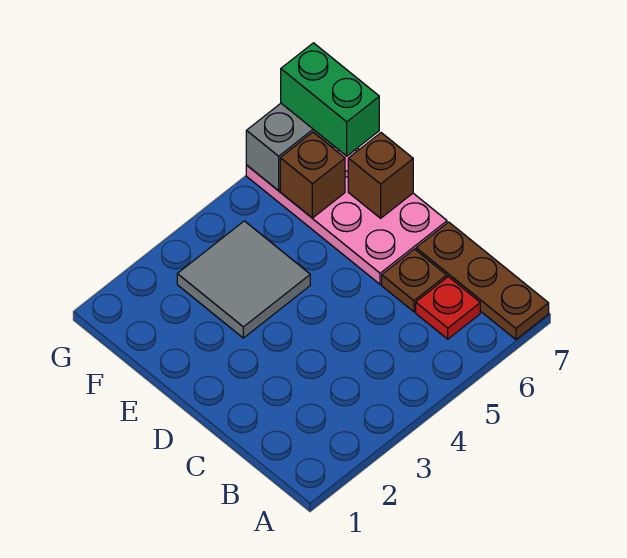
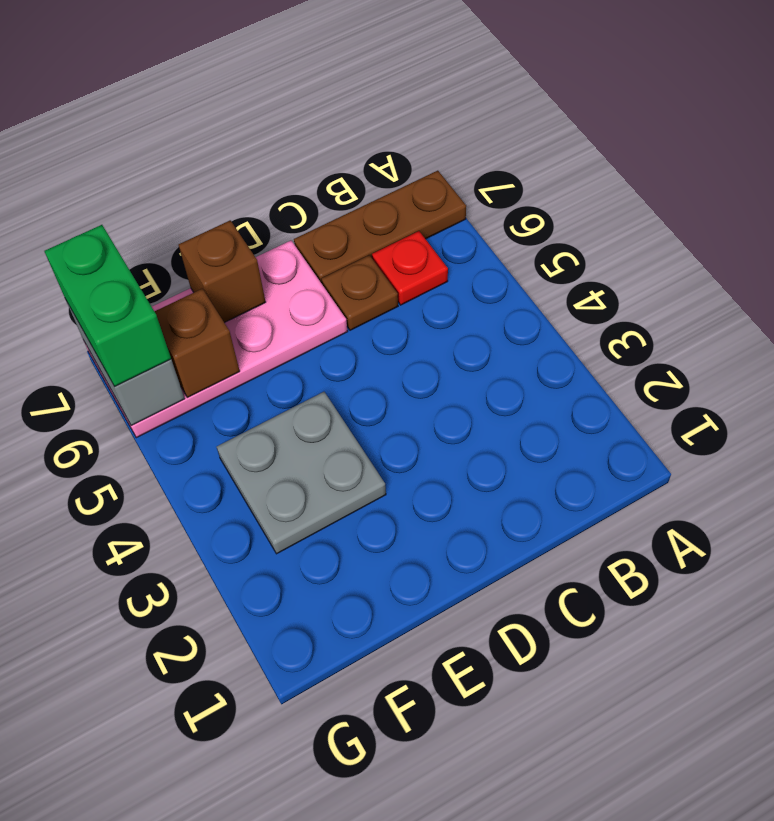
grey 2x2 tile [177,221,310,338] -> grey 2x2 plate [217,392,386,554]
green 1x2 brick [281,43,379,156] -> green 1x2 brick turned to [44,225,171,386]

